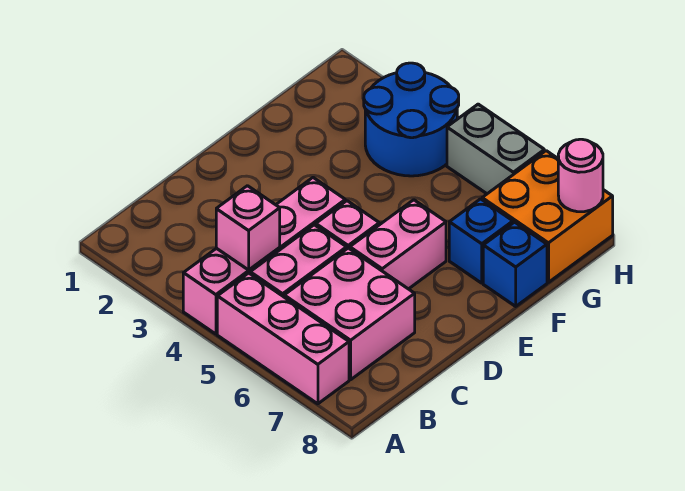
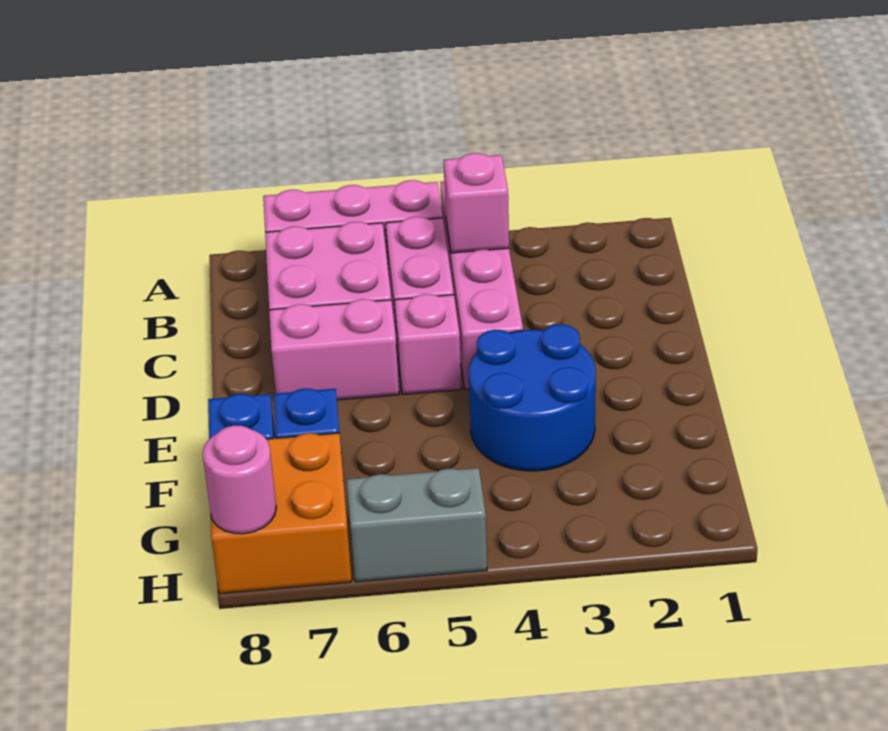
pink 1x2 brick [350,200,446,289] -> pink 1x2 brick turned to [269,299,399,400]
blue 2x2 round brick [364,63,459,176] -> blue 2x2 round brick moved to [469,324,596,471]

